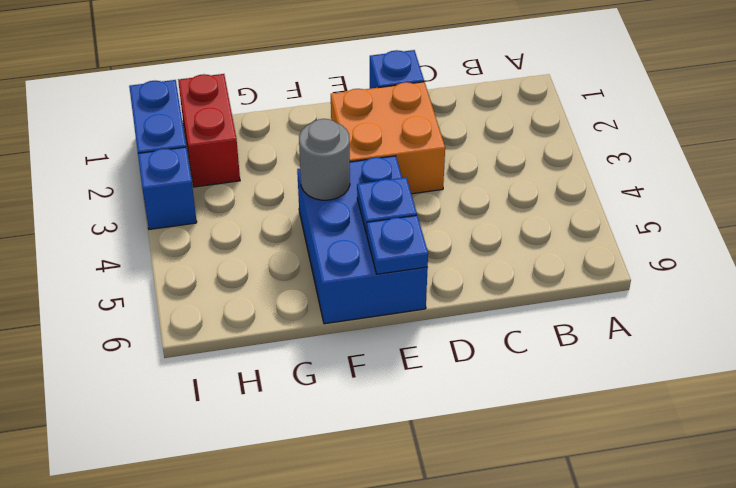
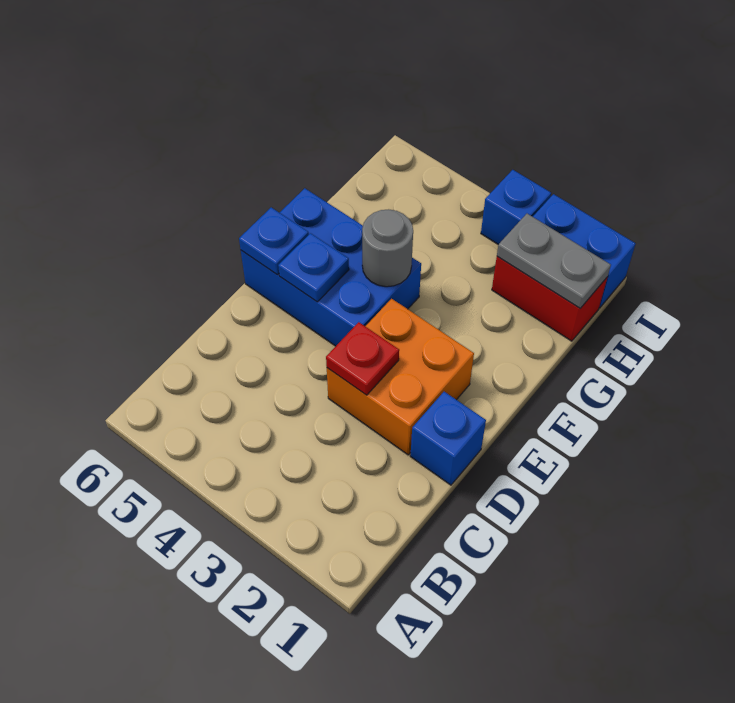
none -> red 1x1 plate [326,322,399,395]
none -> grey 1x2 plate [497,214,611,308]

